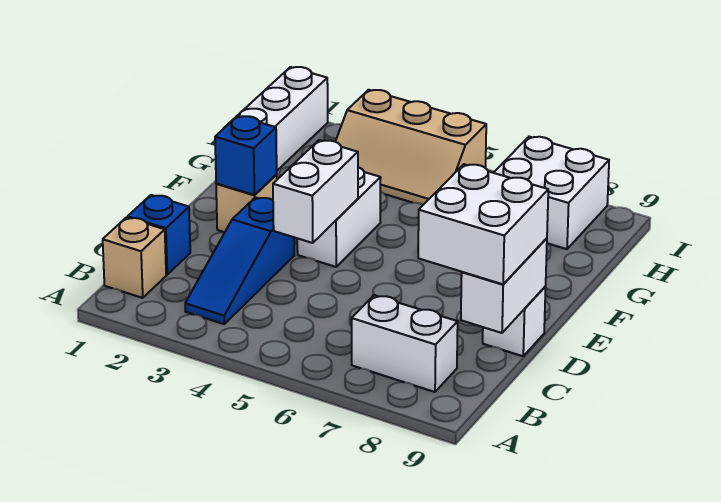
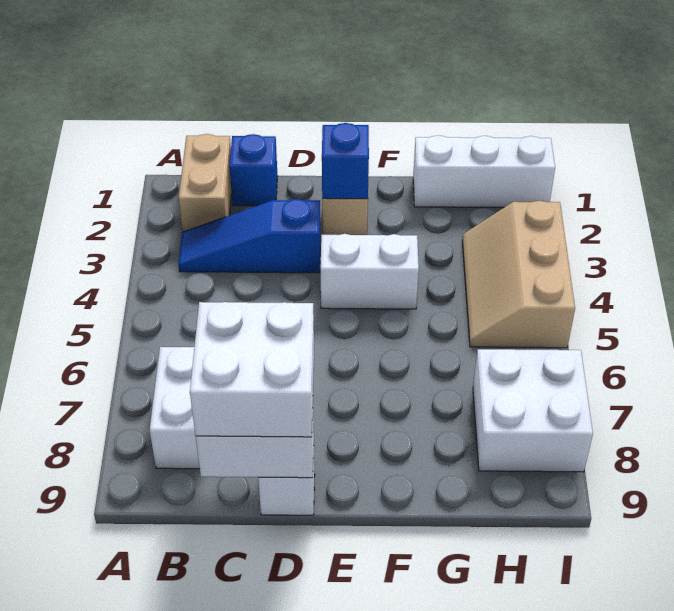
tan 1x1 brick [103,218,166,298] -> tan 1x2 brick [179,134,232,232]
white 1x2 brick [273,140,358,243] -> none

